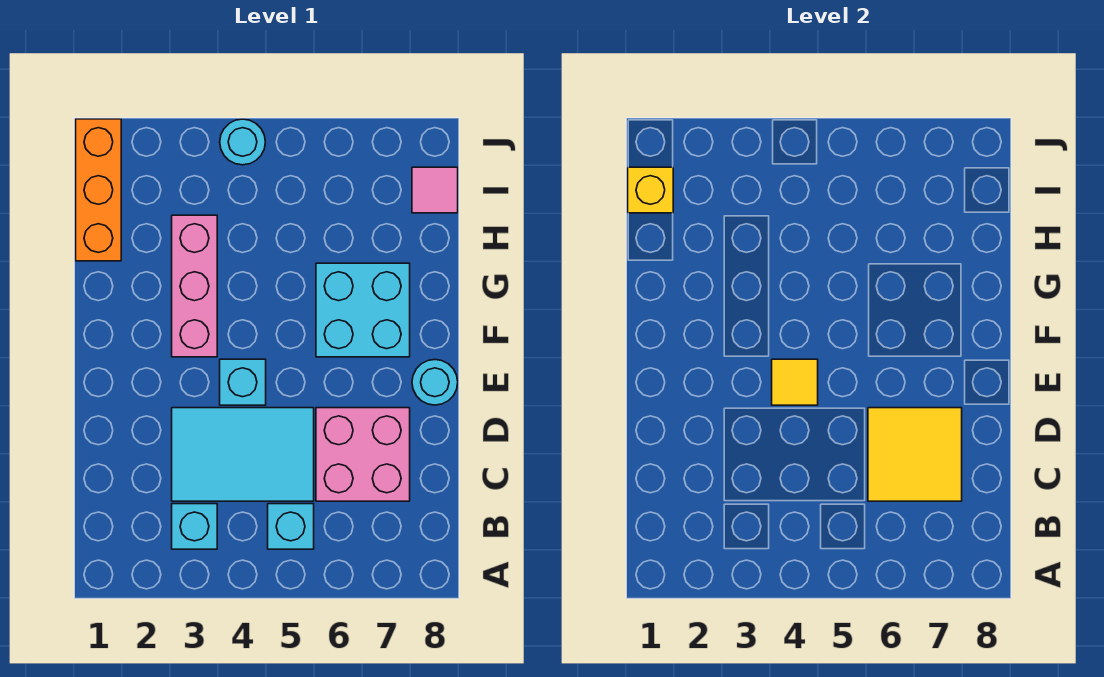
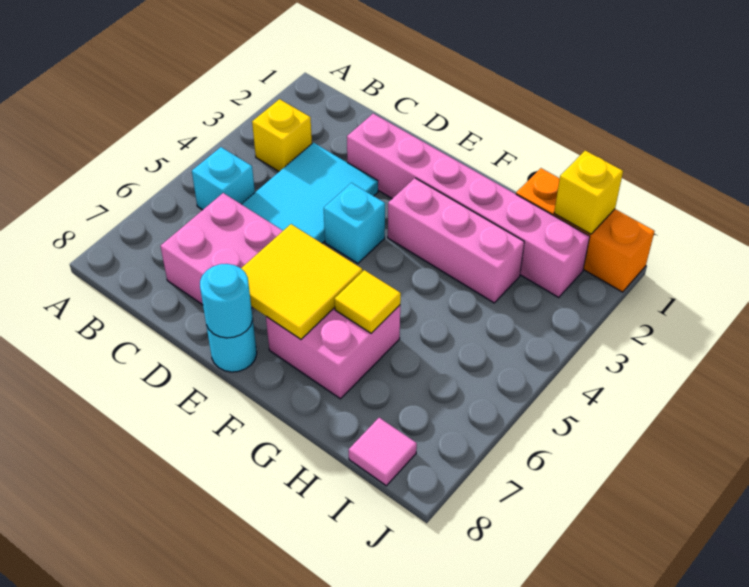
cyan 1x1 brick [172,504,217,549] -> yellow 1x1 brick [252,99,312,171]
yellow 2x2 tile [868,408,962,501] -> yellow 2x2 tile moved to [241,224,363,339]
none -> pink 1x6 brick [347,114,590,297]
yellow 1x1 tile [772,359,818,405] -> yellow 1x1 tile moved to [335,270,401,333]
cyan 2x2 brick [316,263,410,357] -> pink 2x2 brick [266,305,400,399]
cyan 1x1 round brick [220,119,265,165] -> cyan 1x1 round brick moved to [200,264,253,338]

